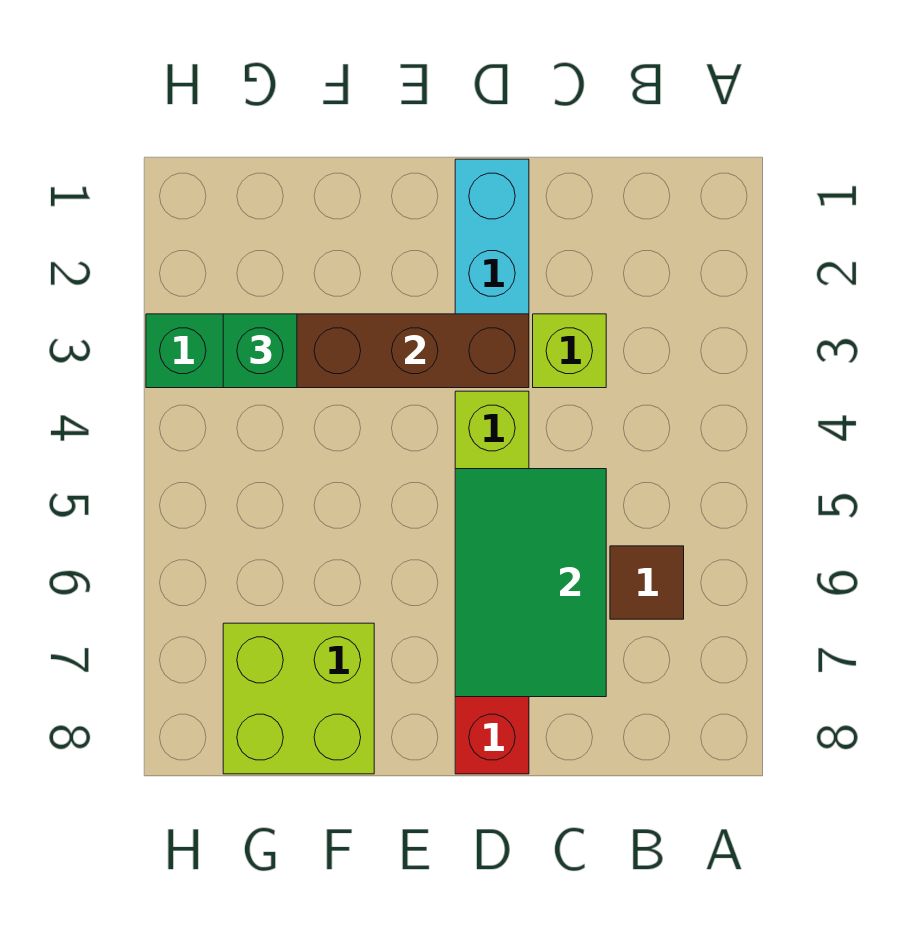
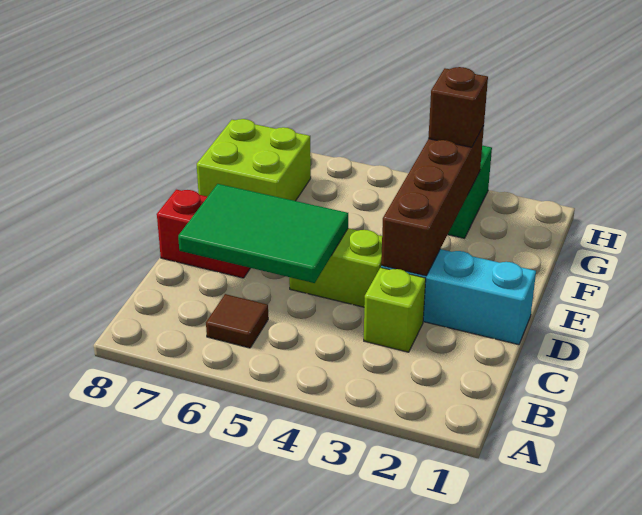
green 1x1 brick [223,314,297,388] -> brown 1x1 brick [428,67,488,147]

